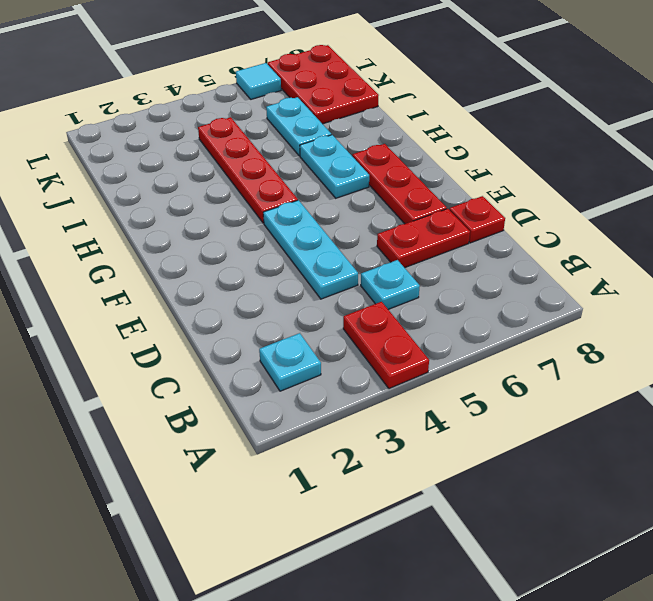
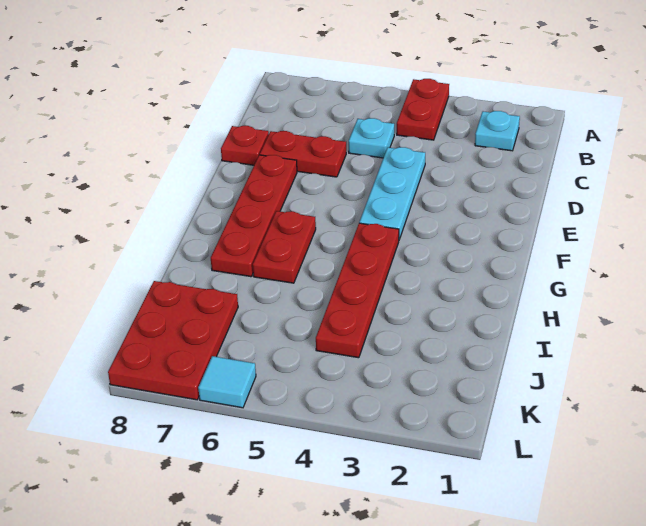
red 1x3 plate [352,144,447,224] -> red 1x4 plate [211,155,297,277]
cyan 1x2 plate [300,135,369,198] -> red 1x2 plate [253,211,316,283]
cyan 1x2 plate [266,97,331,156] -> none

